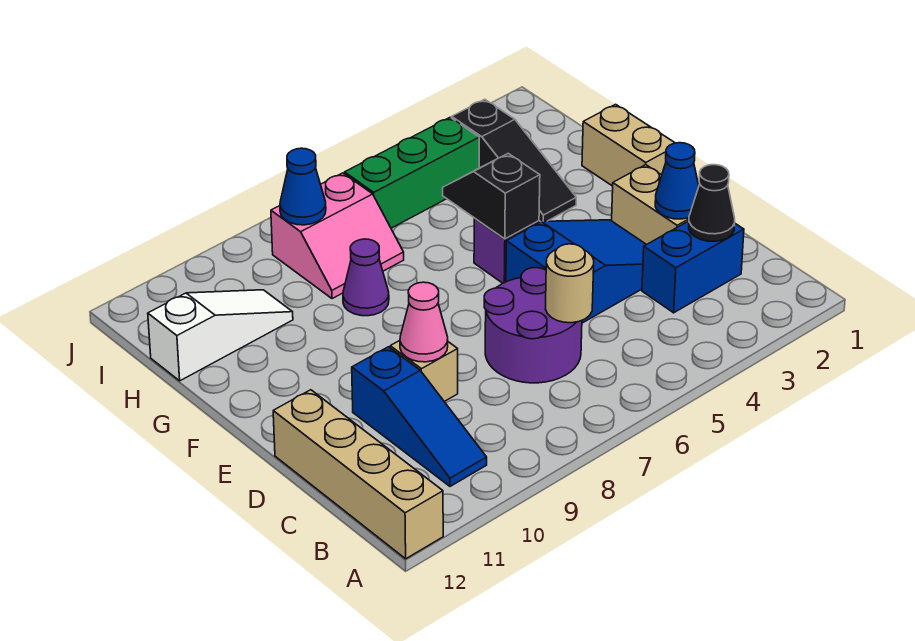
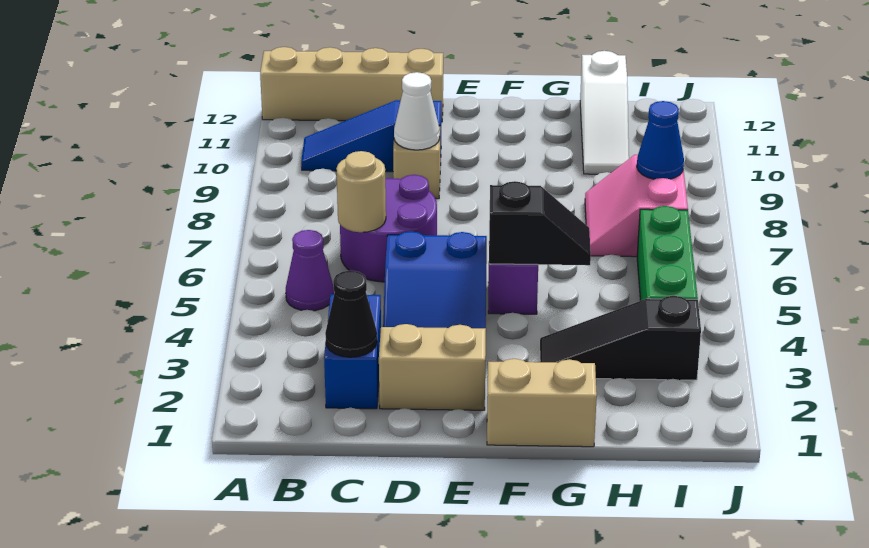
blue 1x1 cone [655,143,699,219] -> none
pink 1x1 cone [400,282,448,362] -> white 1x1 cone [394,72,440,150]
purple 1x1 cone [343,239,389,316] -> purple 1x1 cone moved to [286,230,334,311]

